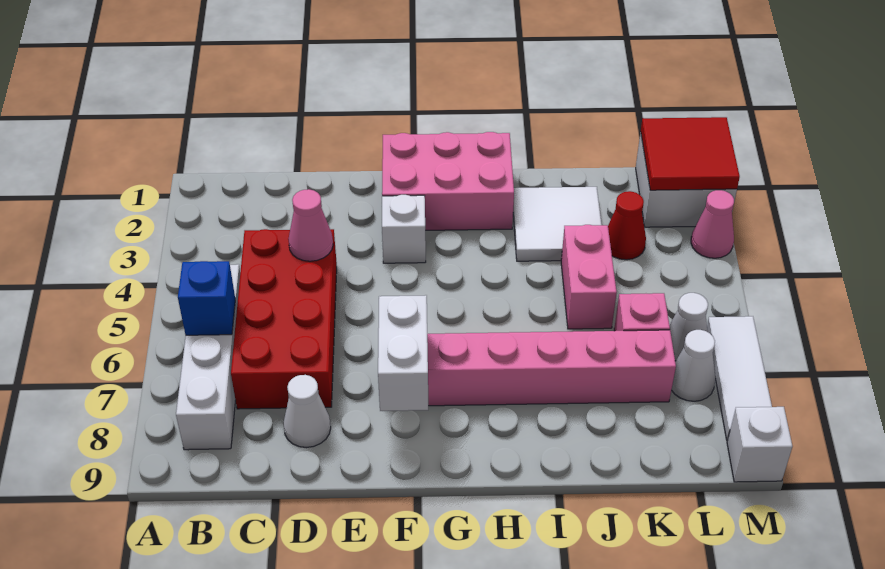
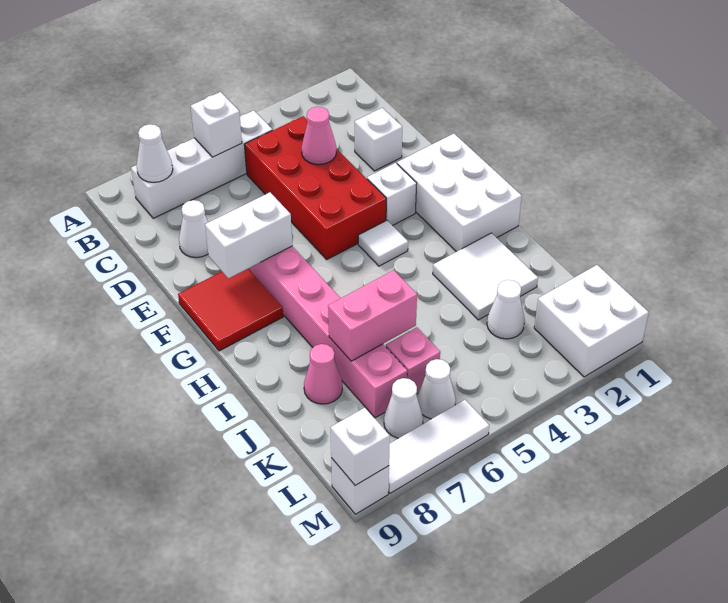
blue 1x1 brick [178,261,235,335] -> white 1x1 brick [191,92,242,157]
none -> white 1x1 cone [137,124,173,182]
red 2x4 brick [231,229,337,409] -> red 2x4 brick turned to [244,116,386,259]
none -> white 1x1 brick [355,108,402,171]
pink 2x3 brick [382,132,514,230] -> white 2x3 brick [397,134,522,252]
none -> white 1x1 tile [358,220,408,266]
pink 1x2 brick [561,225,617,329] -> pink 1x2 brick moved to [328,270,417,361]
red 1x1 cone [608,191,646,260] -> white 1x1 cone [487,280,525,339]
red 2x2 tile [641,117,740,190] -> red 2x2 tile moved to [178,269,283,351]
pink 1x1 cone [691,190,734,258] -> pink 1x1 cone moved to [304,344,342,404]
none -> white 1x1 brick [330,408,390,485]

